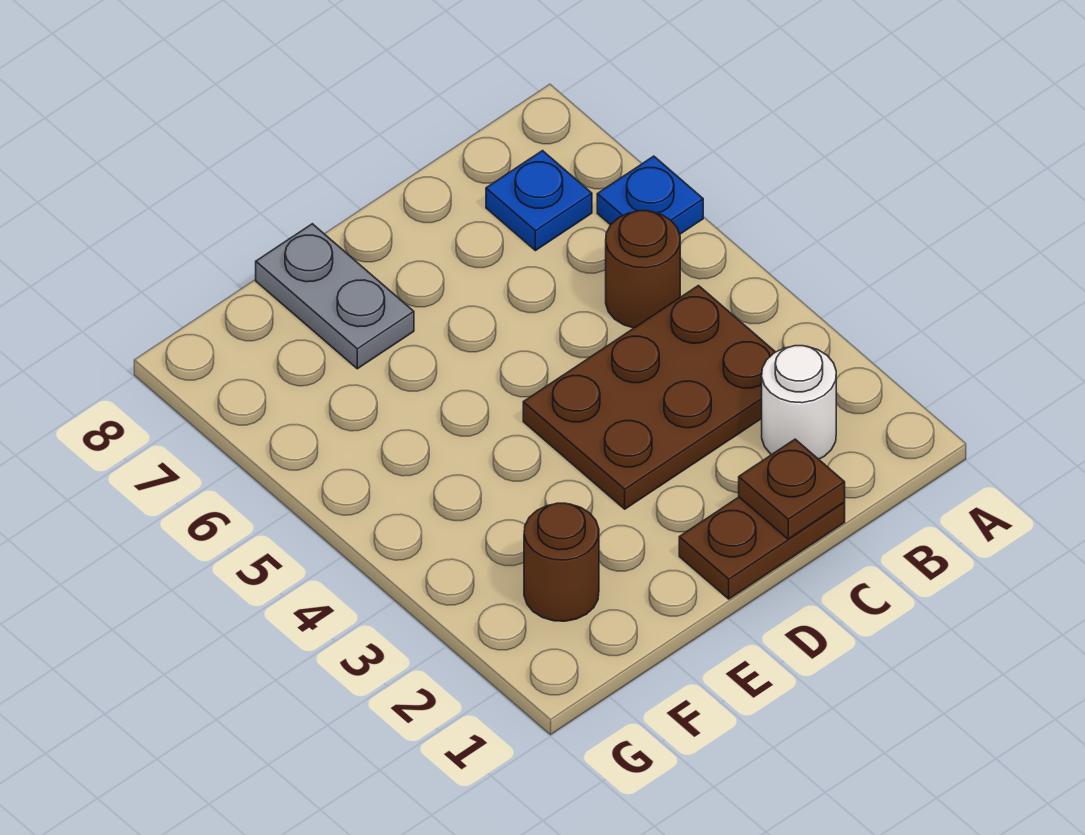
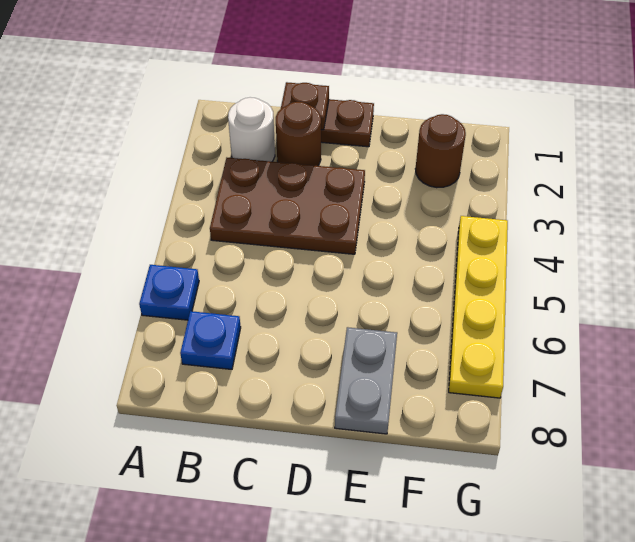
brown 1x1 round brick [606,211,680,328] -> brown 1x1 round brick moved to [276,102,321,166]
none -> yellow 1x4 plate [449,216,508,398]

